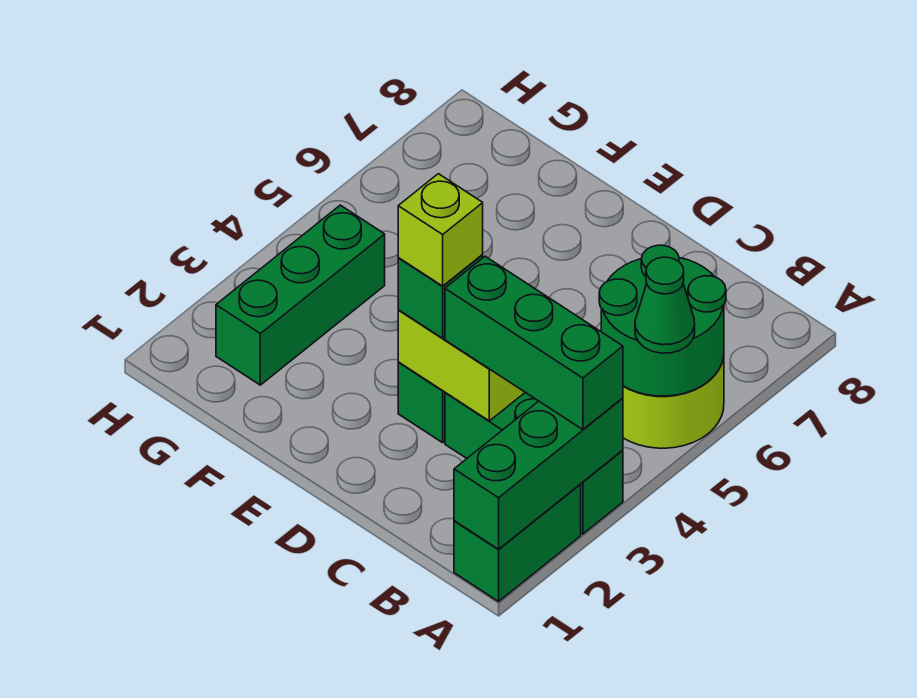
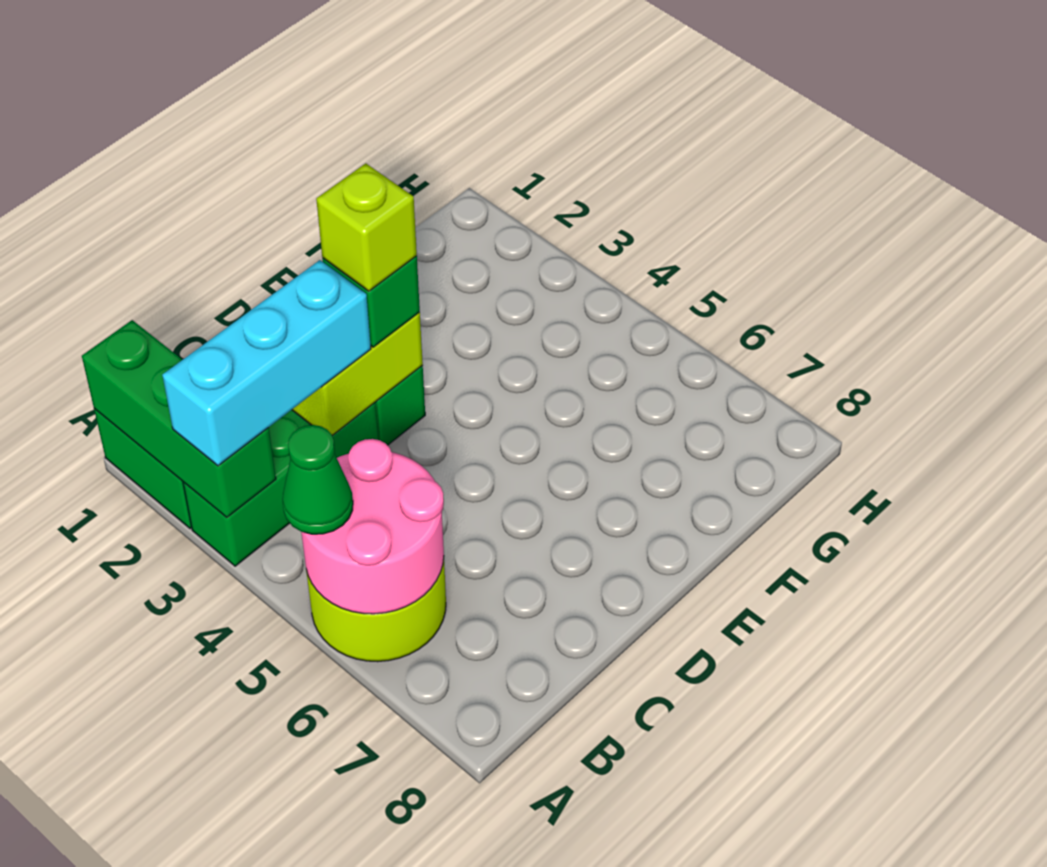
green 1x3 brick [445,256,623,430] -> cyan 1x3 brick [162,260,371,466]
green 2x2 round brick [599,245,726,396] -> pink 2x2 round brick [301,439,444,614]
green 1x3 brick [216,205,385,385] -> none

